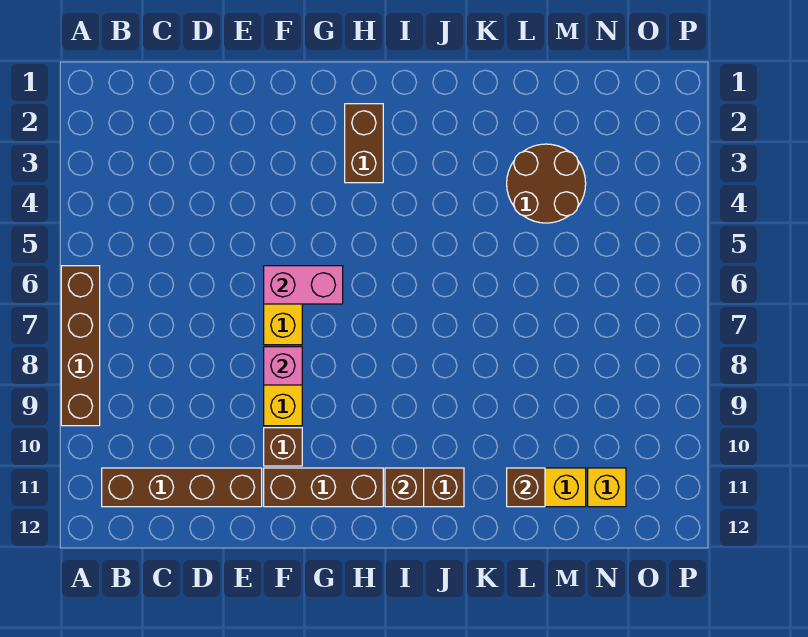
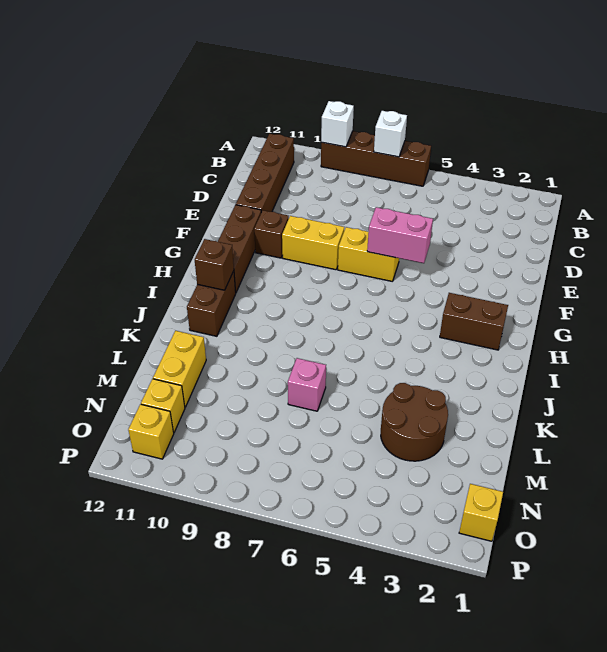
none -> white 1x1 brick [374,111,407,157]
none -> white 1x1 brick [321,101,354,147]
pink 1x2 brick [264,266,343,304] -> pink 1x2 brick turned to [367,207,433,263]
pink 1x1 brick [264,347,302,385] -> pink 1x1 brick moved to [288,358,326,411]
brown 1x1 brick [507,468,545,507] -> none
none -> yellow 1x1 brick [459,484,503,541]
none -> yellow 1x1 brick [128,404,174,459]

